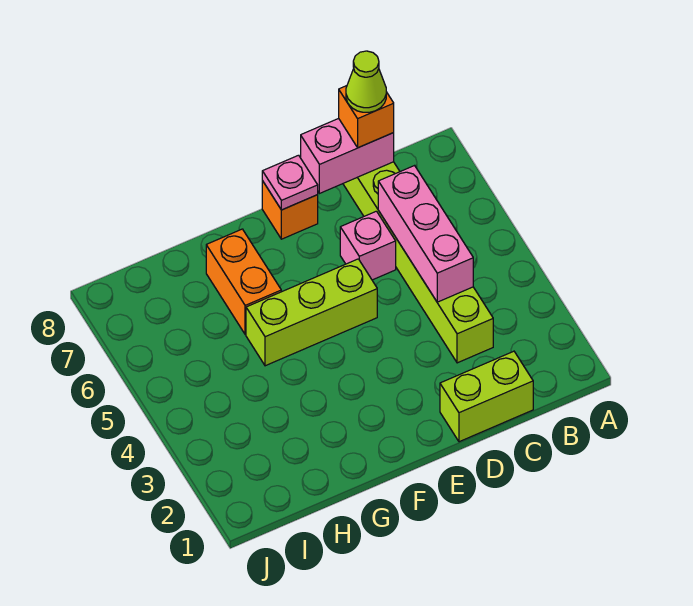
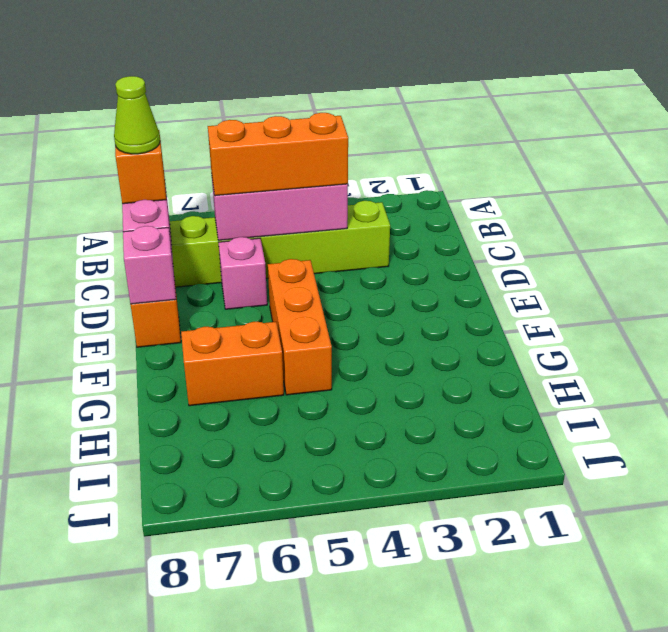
lime 1x2 brick [440,351,533,442] -> none
none -> orange 1x3 brick [208,113,348,196]
lime 1x3 brick [246,259,377,366] -> orange 1x3 brick [268,259,332,395]
pink 1x1 plate [262,155,318,210] -> pink 1x1 brick [123,226,176,304]

